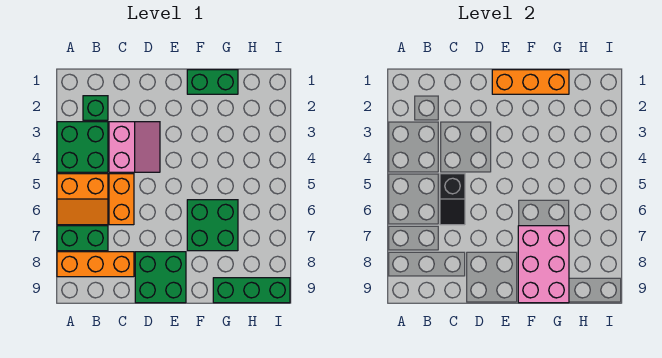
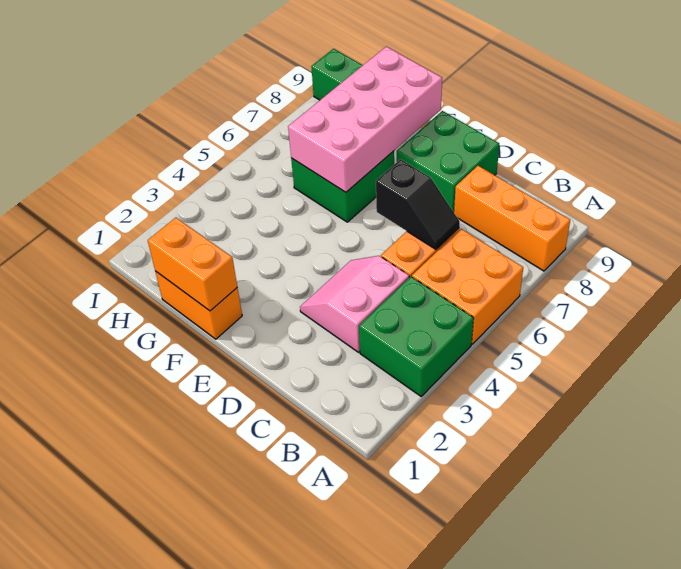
orange 2x2 slope [57,174,108,225] -> orange 2x2 brick [412,229,523,344]
green 1x2 brick [57,226,108,251] -> none
green 1x1 brick [83,96,108,120] -> none
black 1x2 slope [440,174,465,225] -> black 1x2 slope turned to [376,159,460,249]
orange 1x3 brick [492,70,569,94] -> orange 1x2 brick [148,218,237,311]
green 1x2 brick [187,70,238,94] -> orange 1x2 brick [155,271,242,339]
pink 2x3 brick [518,226,569,303] -> pink 2x4 brick [288,47,442,192]

